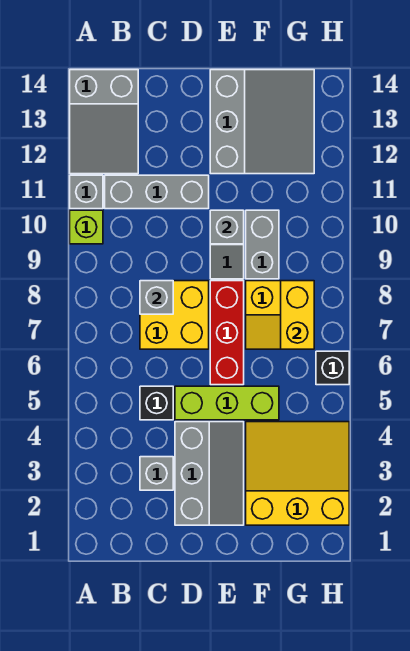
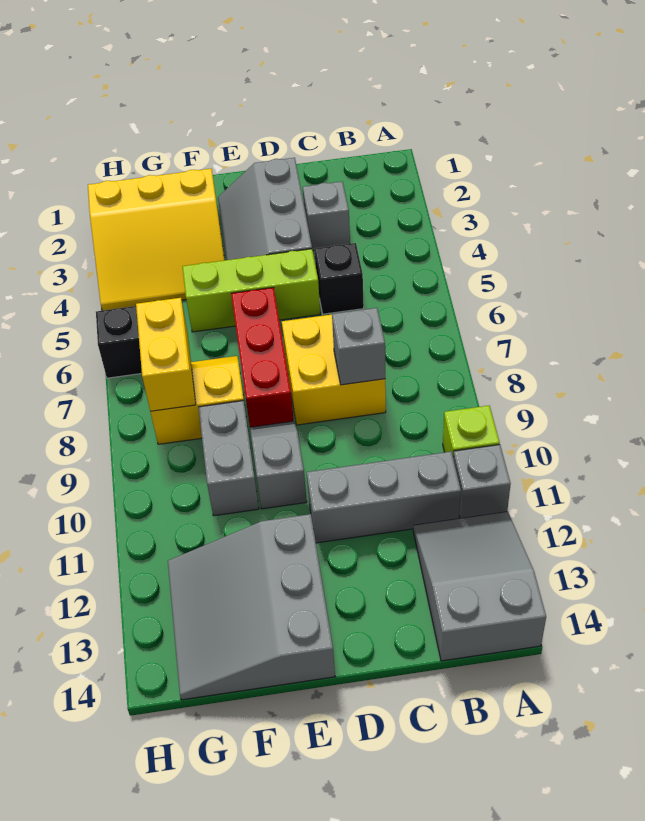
grey 1x1 brick [210,210,244,244] -> none

